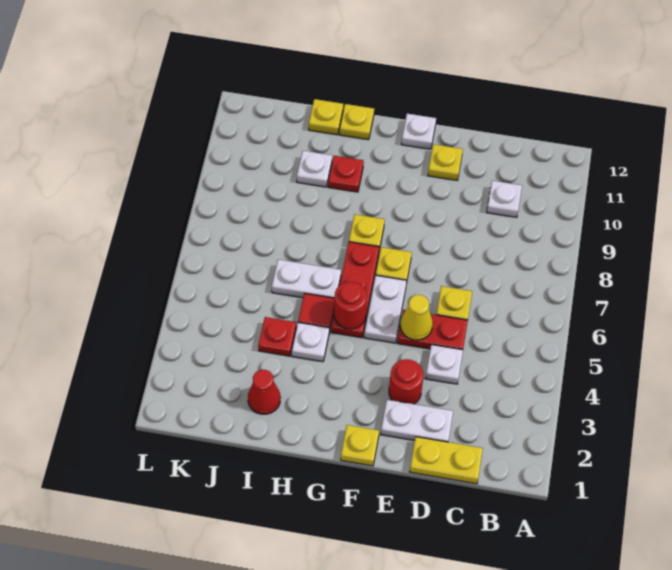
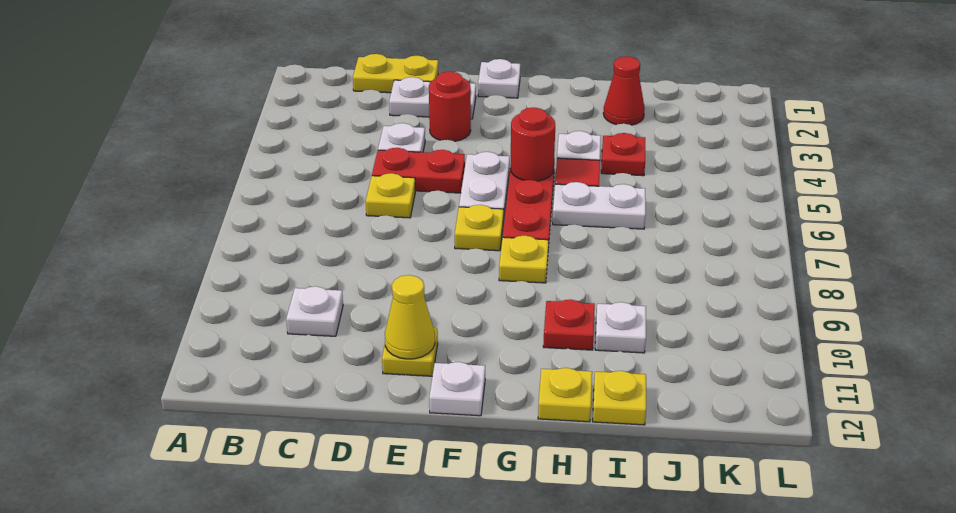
yellow 1x1 cone [400,295,433,340] -> yellow 1x1 cone moved to [385,275,435,359]
yellow 1x1 plate [341,425,379,466] -> white 1x1 plate [478,59,520,98]

